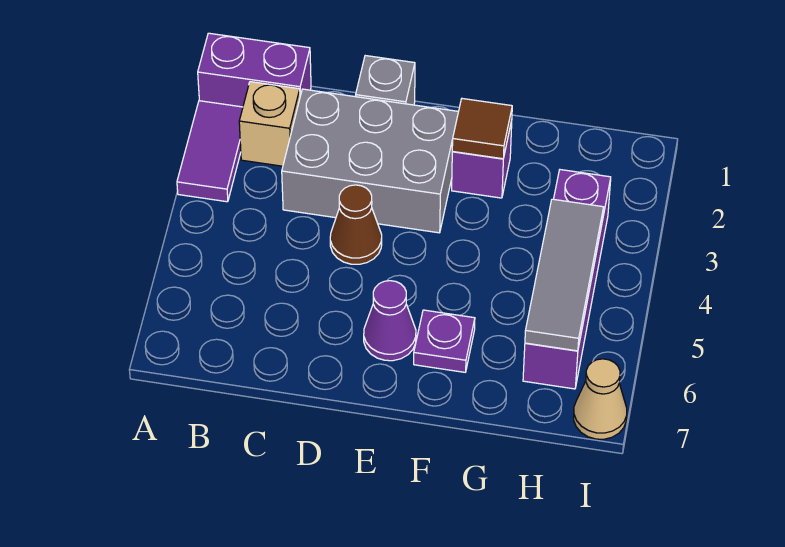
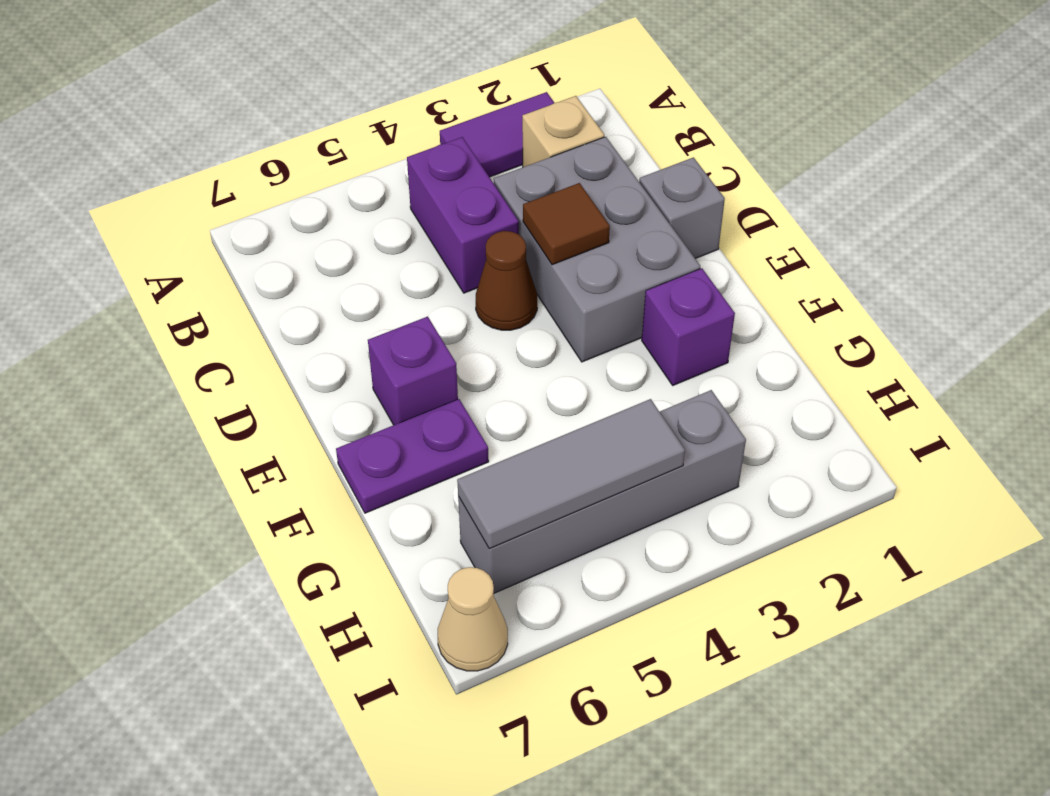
purple 1x2 brick [198,33,311,107] -> purple 1x2 brick moved to [407,137,519,293]
purple 1x1 cone [364,281,416,361] -> purple 1x1 brick [368,317,458,425]
brown 1x1 tile [452,99,512,159] -> brown 1x1 tile moved to [523,183,610,265]
purple 1x1 plate [414,310,475,372] -> purple 1x2 plate [336,399,489,513]
purple 1x4 brick [523,170,611,389] -> grey 1x4 brick [458,390,746,593]

